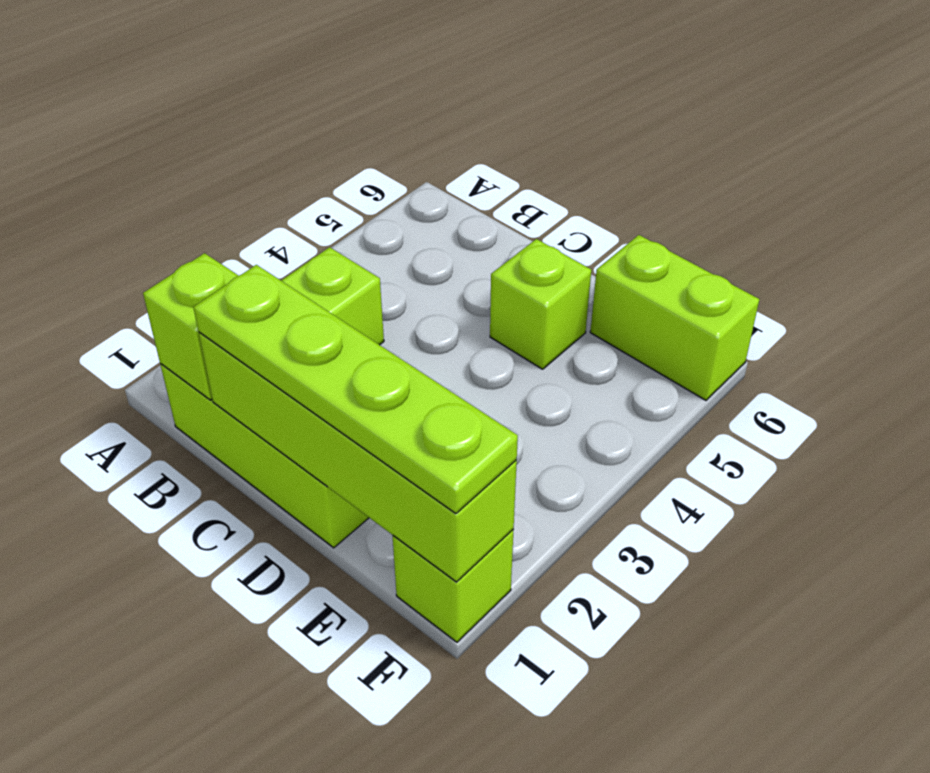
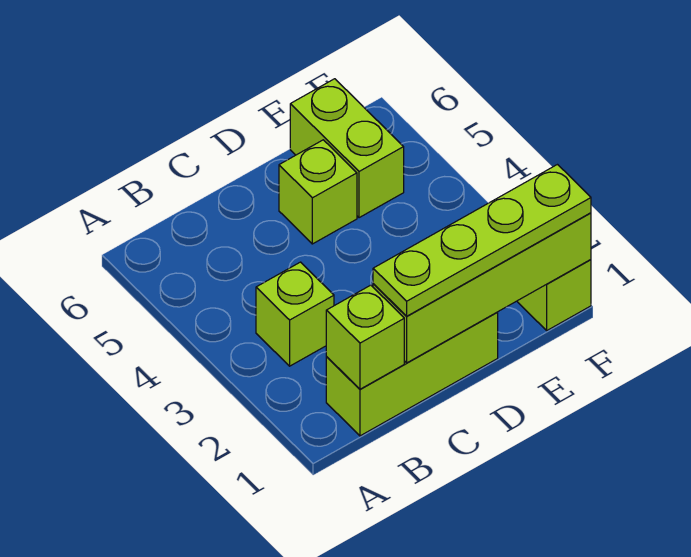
lime 1x2 brick [590,235,759,400] -> lime 1x2 brick turned to [290,79,404,218]

